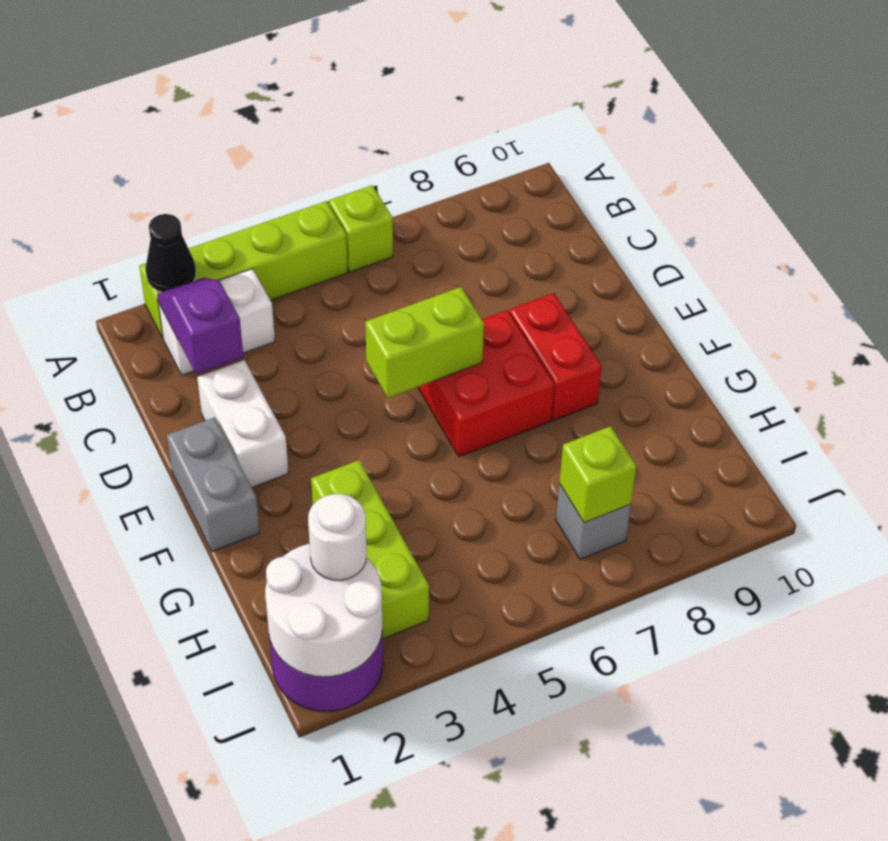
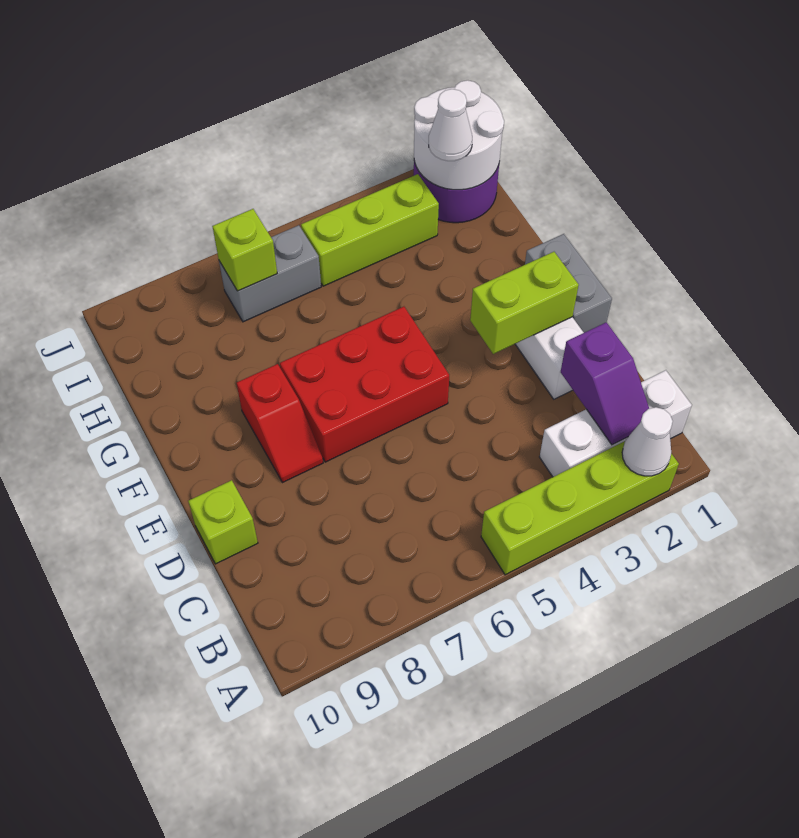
black 1x1 cone [146,214,196,292] -> white 1x1 cone [622,407,673,476]
lime 1x1 brick [329,185,393,272] -> lime 1x1 brick moved to [188,480,258,564]
white 1x2 brick [158,269,275,375] -> white 1x3 brick [540,370,692,477]
lime 1x2 brick [365,287,484,398] -> lime 1x2 brick moved to [470,252,579,354]
red 2x2 brick [418,310,554,457] -> red 2x3 brick [280,307,449,462]
red 1x2 brick [509,293,602,421] -> red 1x2 slope [237,364,323,483]
lime 1x3 brick [311,460,429,639] -> lime 1x3 brick turned to [301,174,439,286]
white 1x1 round brick [308,494,367,580] -> white 1x1 cone [429,89,472,161]
grey 1x1 brick [556,484,631,559] -> grey 1x2 brick [219,225,321,322]

